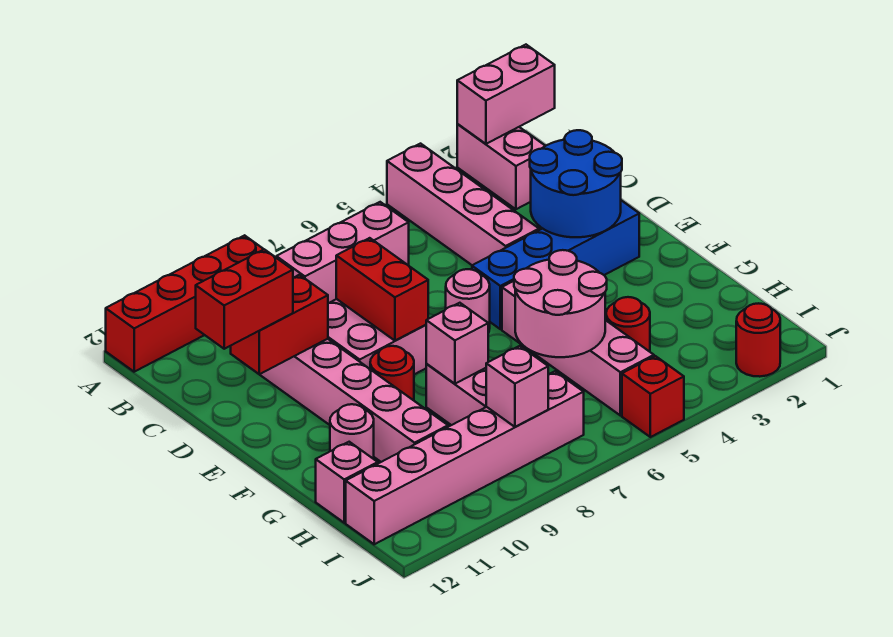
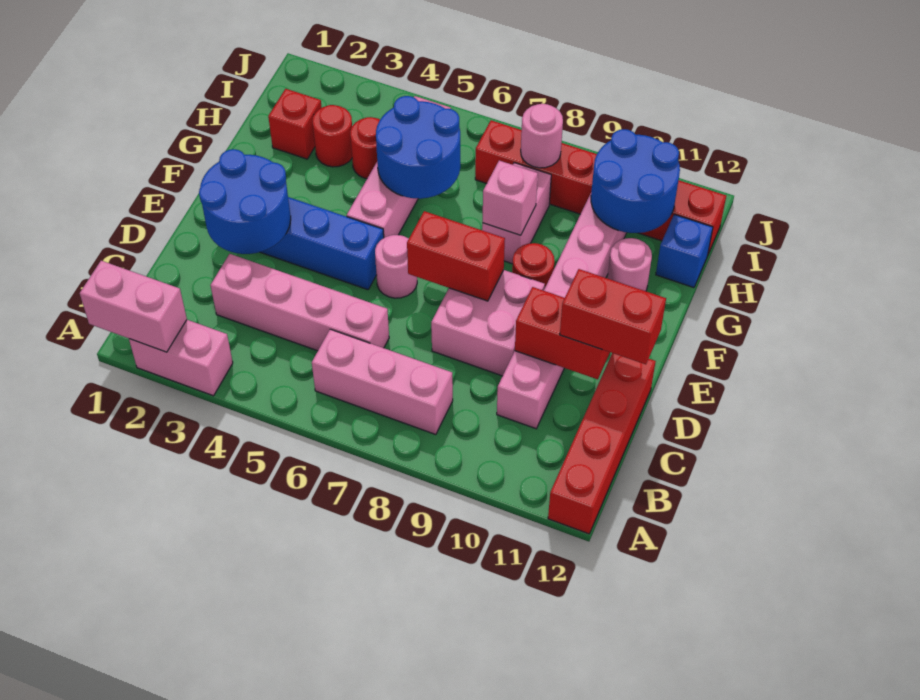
pink 1x2 brick [457,124,545,209] -> pink 1x2 brick turned to [129,320,233,396]
pink 1x4 brick [387,144,539,265] -> pink 1x4 brick turned to [211,254,389,351]
red 1x4 brick [106,235,264,372] -> red 1x4 brick turned to [548,353,656,534]
red 1x2 brick [336,238,428,341] -> red 1x2 brick turned to [407,211,505,301]
pink 2x2 round brick [514,250,607,357] -> blue 2x2 round brick [376,96,460,199]
none -> blue 2x2 round brick [591,129,680,233]
pink 1x1 brick [316,442,378,523] -> blue 1x1 brick [656,214,713,288]
pink 1x6 brick [346,371,584,544] -> red 1x6 brick [475,120,726,254]
pink 1x1 brick [486,346,548,427] -> pink 1x1 round brick [521,104,563,168]
red 1x1 round brick [736,303,780,377] -> red 1x1 round brick moved to [312,105,352,167]
red 1x1 brick [622,356,684,437] -> red 1x1 brick moved to [268,89,322,159]

